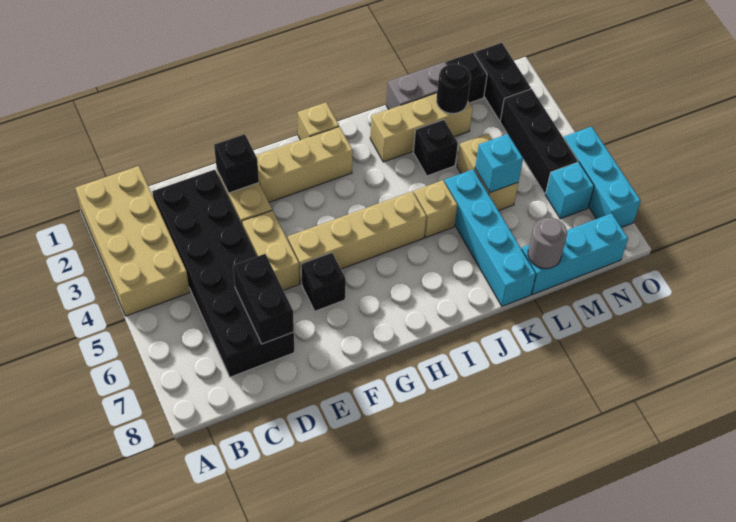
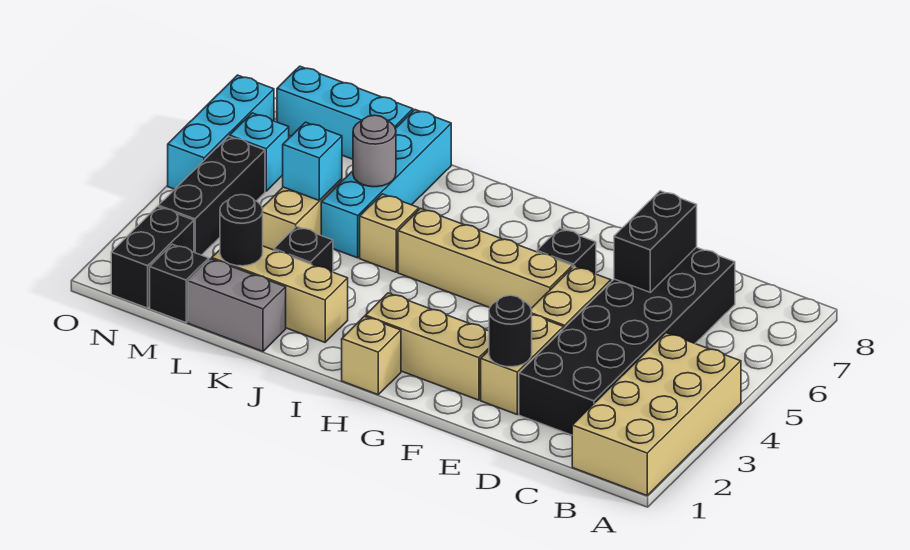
black 1x1 brick [214,134,259,193] -> black 1x1 round brick [489,295,532,367]
grey 1x1 round brick [528,218,567,269] -> grey 1x1 round brick moved to [353,115,396,187]

